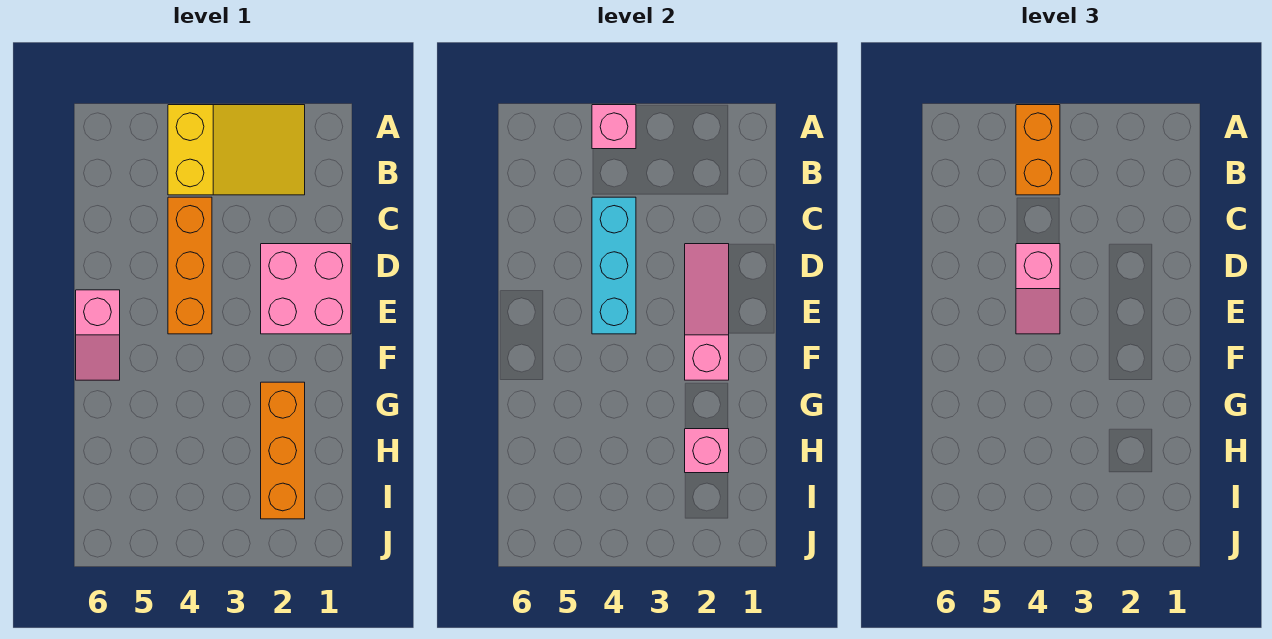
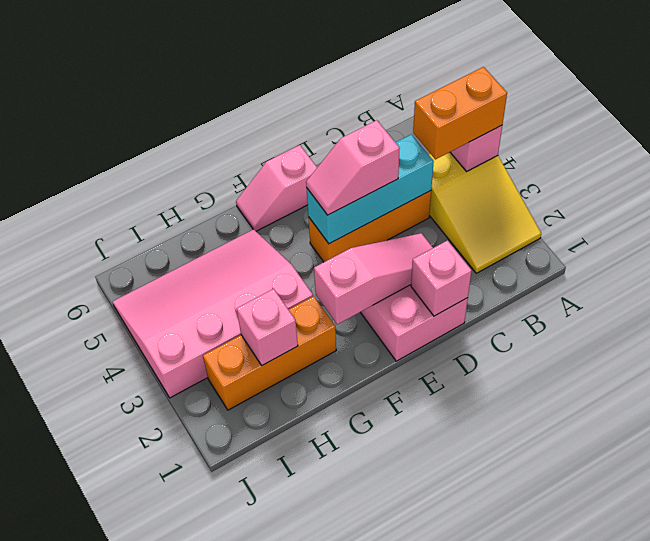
none -> pink 1x1 brick [411,240,472,316]
none -> pink 3x4 slope [113,229,313,398]

